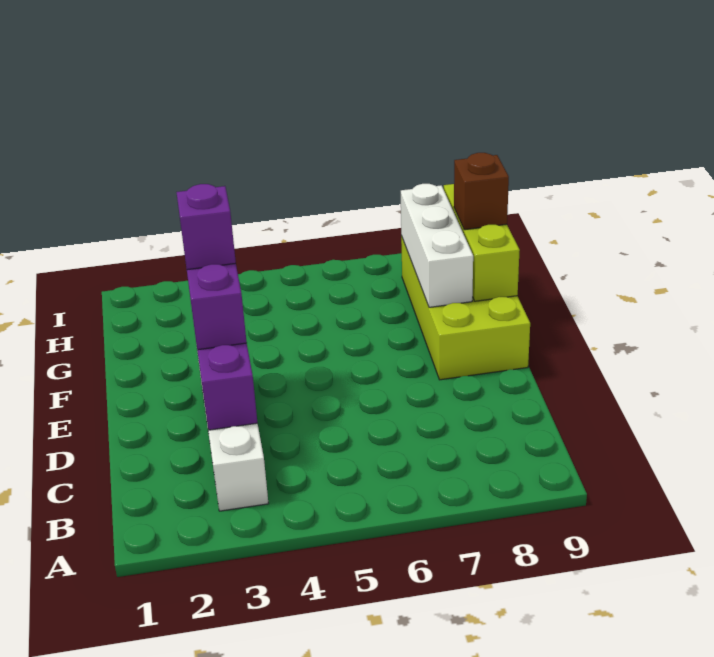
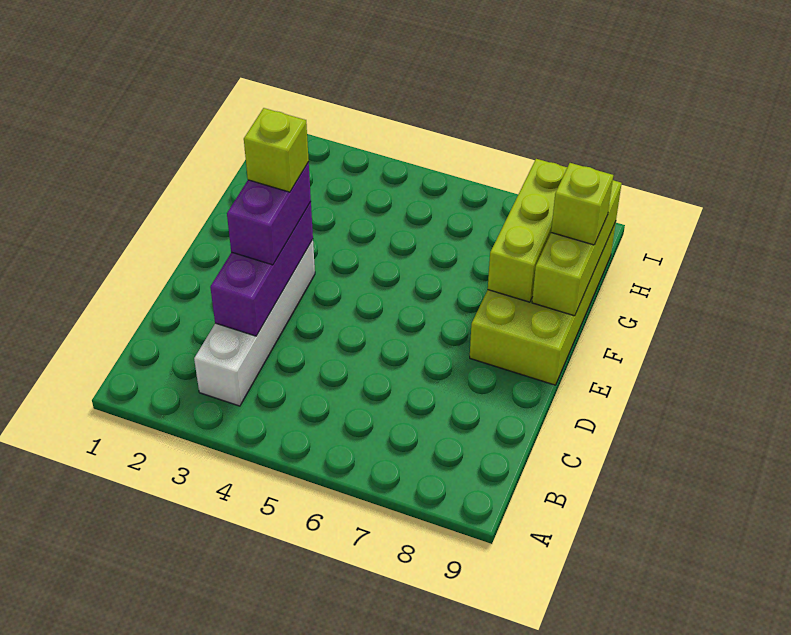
purple 1x1 brick [176,184,236,270] -> lime 1x1 brick [244,108,309,192]
white 1x3 brick [401,184,473,307] -> lime 1x3 brick [488,159,567,302]
brown 1x1 brick [454,153,509,230] -> lime 1x1 brick [551,163,613,245]

